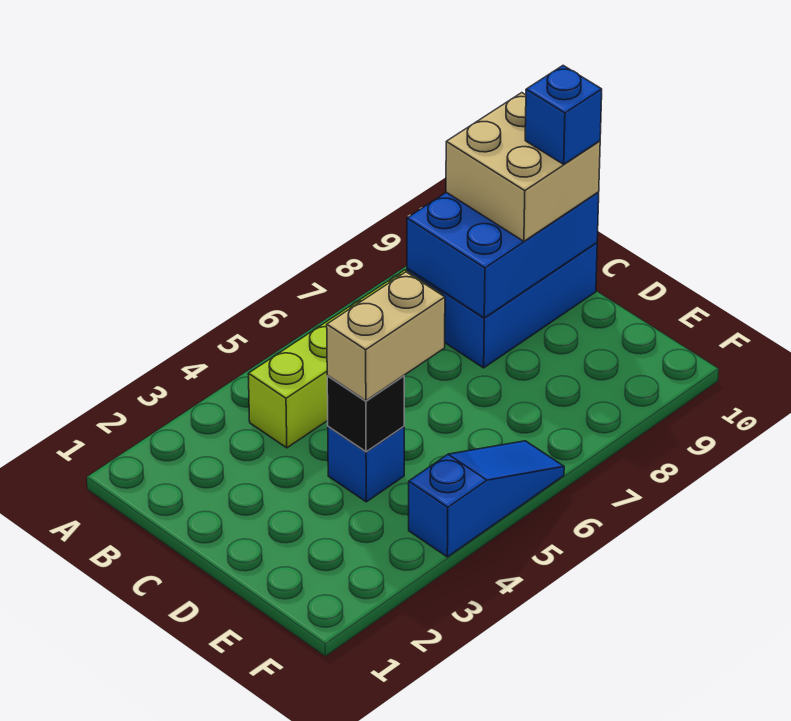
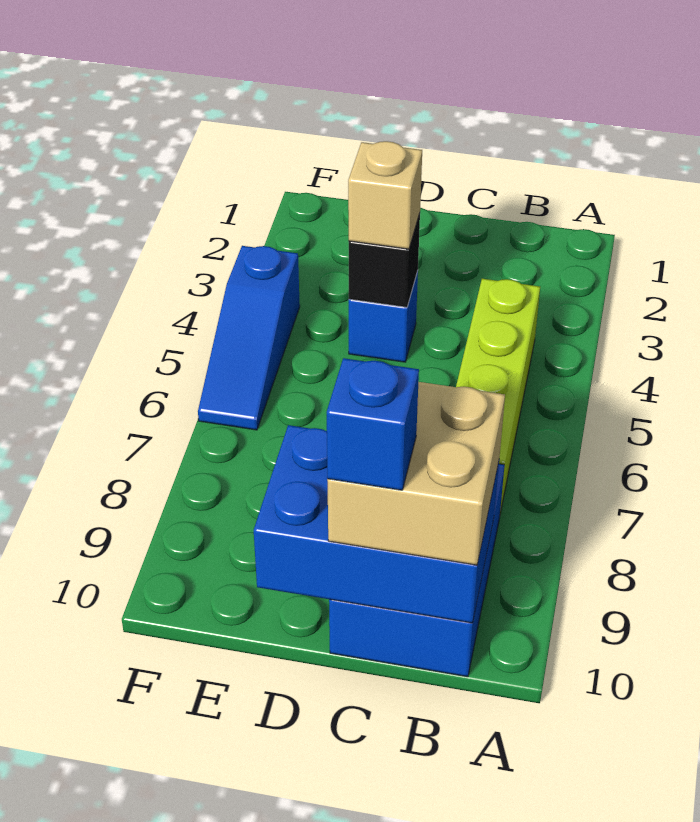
blue 2x3 brick [407,192,599,318] -> blue 2x3 brick turned to [254,425,499,623]
tan 1x2 brick [327,272,445,401] -> tan 1x1 brick [348,141,422,249]

